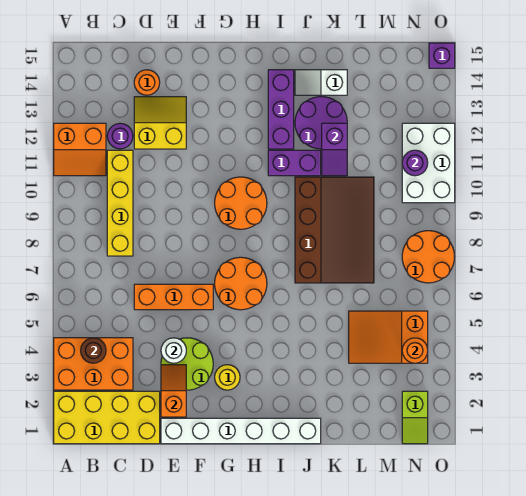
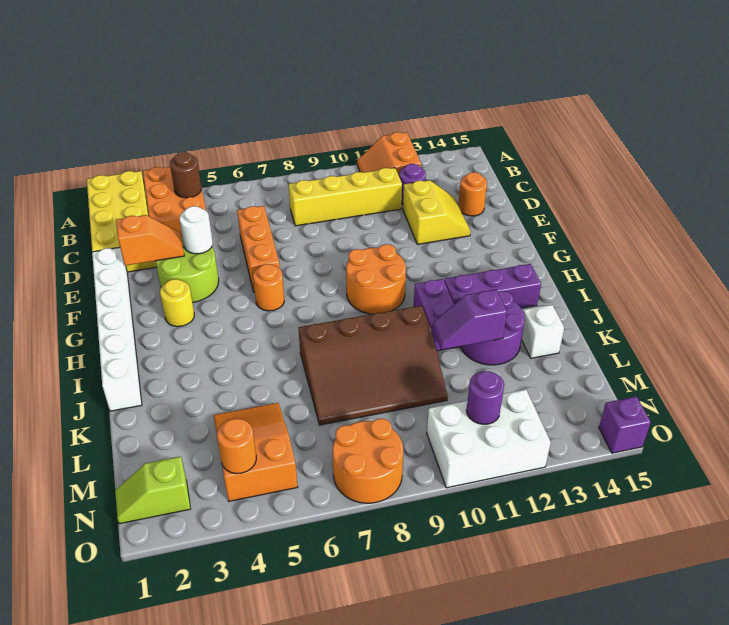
orange 2x2 round brick [215,257,267,310] -> orange 1x1 round brick [253,264,284,311]

